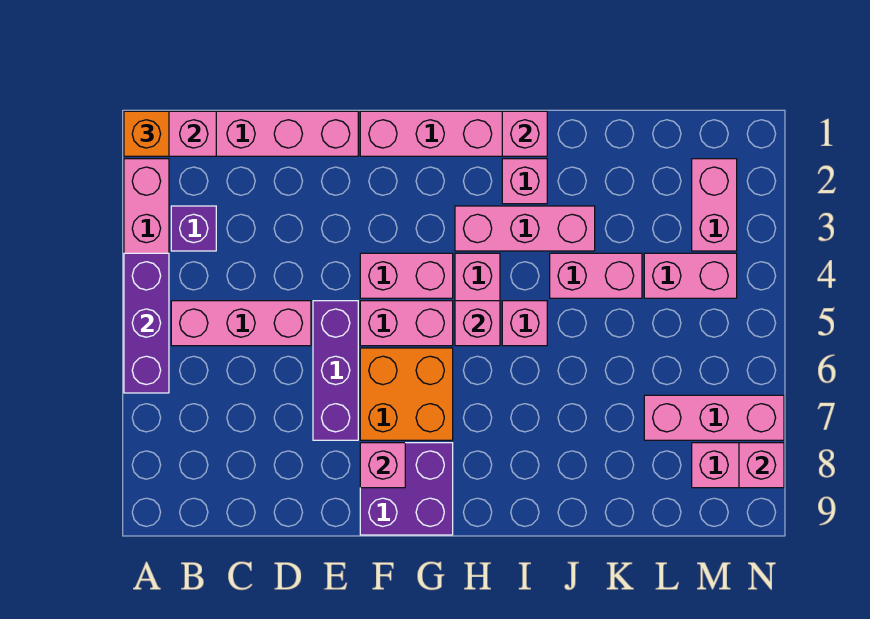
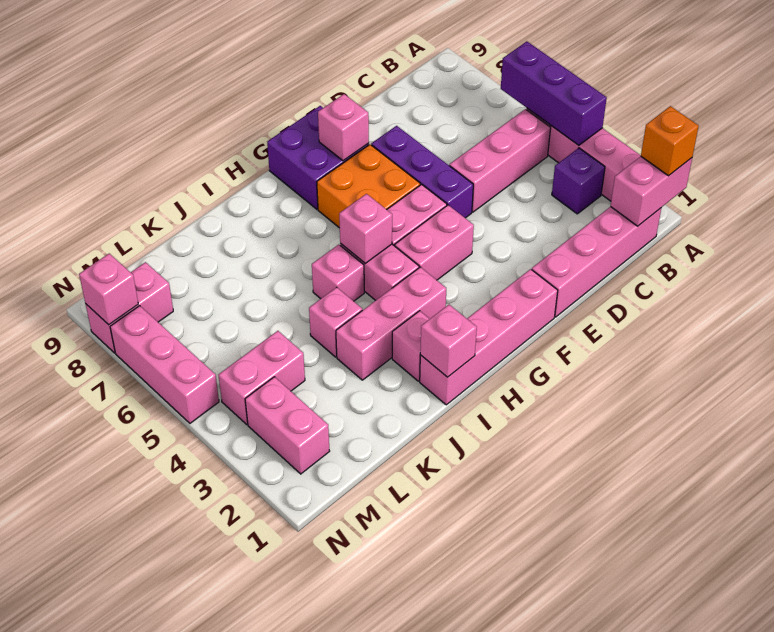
pink 1x2 brick [550,253,642,298] -> pink 1x1 brick [309,287,362,357]
pink 1x3 brick [644,395,784,440] -> pink 1x3 brick turned to [110,306,219,423]

